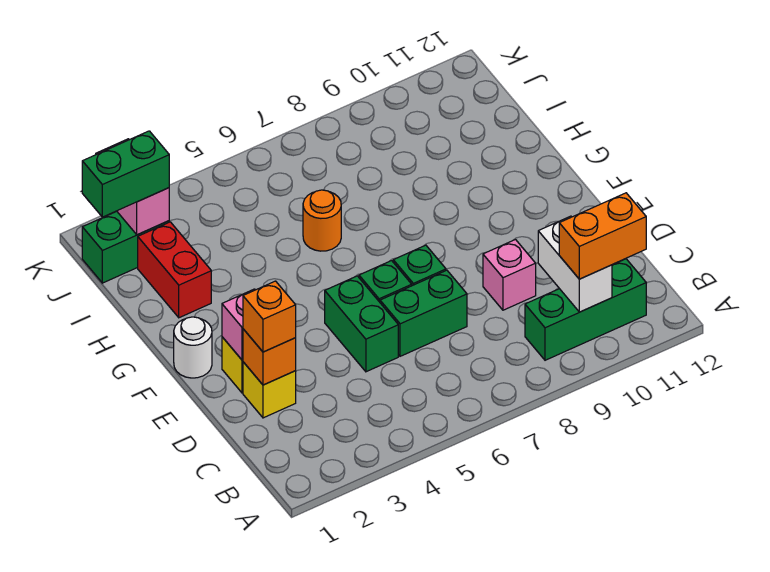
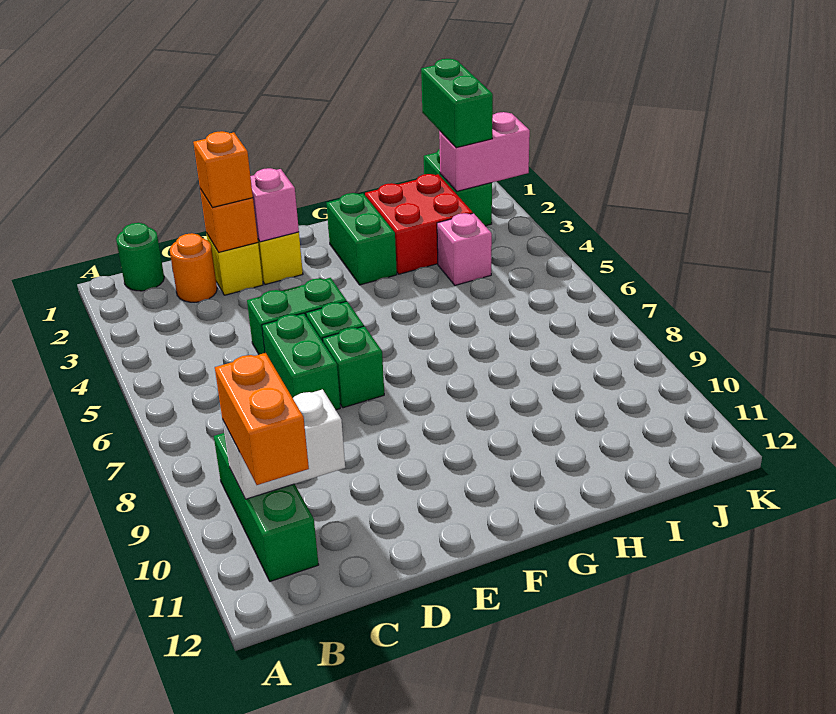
none -> green 1x1 round brick [116,223,164,291]
pink 1x1 brick [483,240,536,310] -> pink 1x1 brick moved to [437,213,492,285]
white 1x1 round brick [174,317,212,378] -> none
none -> green 1x2 brick [327,193,397,285]
red 1x2 brick [138,222,211,318] -> red 2x2 brick [365,174,473,274]
orange 1x1 round brick [303,190,341,251] -> orange 1x1 round brick moved to [170,233,217,302]

